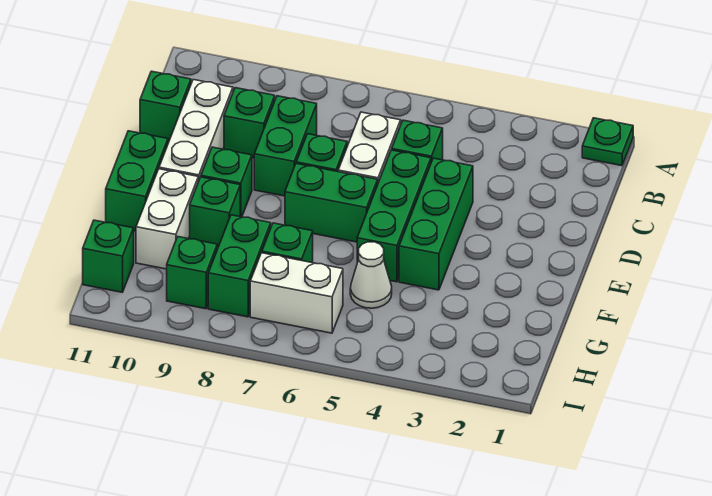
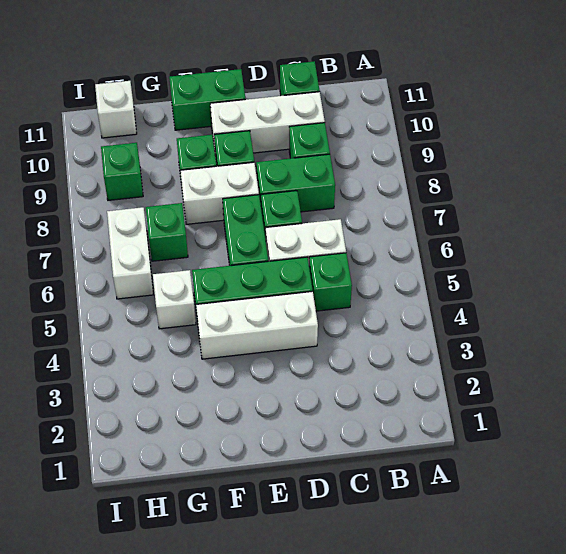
green 1x1 plate [582,118,633,166] -> none
green 1x3 brick [399,158,473,290] -> white 1x3 brick [196,291,318,359]
white 1x2 brick [136,169,198,269] -> white 1x2 brick moved to [180,162,259,224]
white 1x1 cone [350,242,392,308] -> white 1x1 brick [153,270,196,329]
green 1x2 brick [208,215,271,317] -> none
green 1x1 brick [83,220,134,292] -> white 1x1 brick [95,81,137,138]

